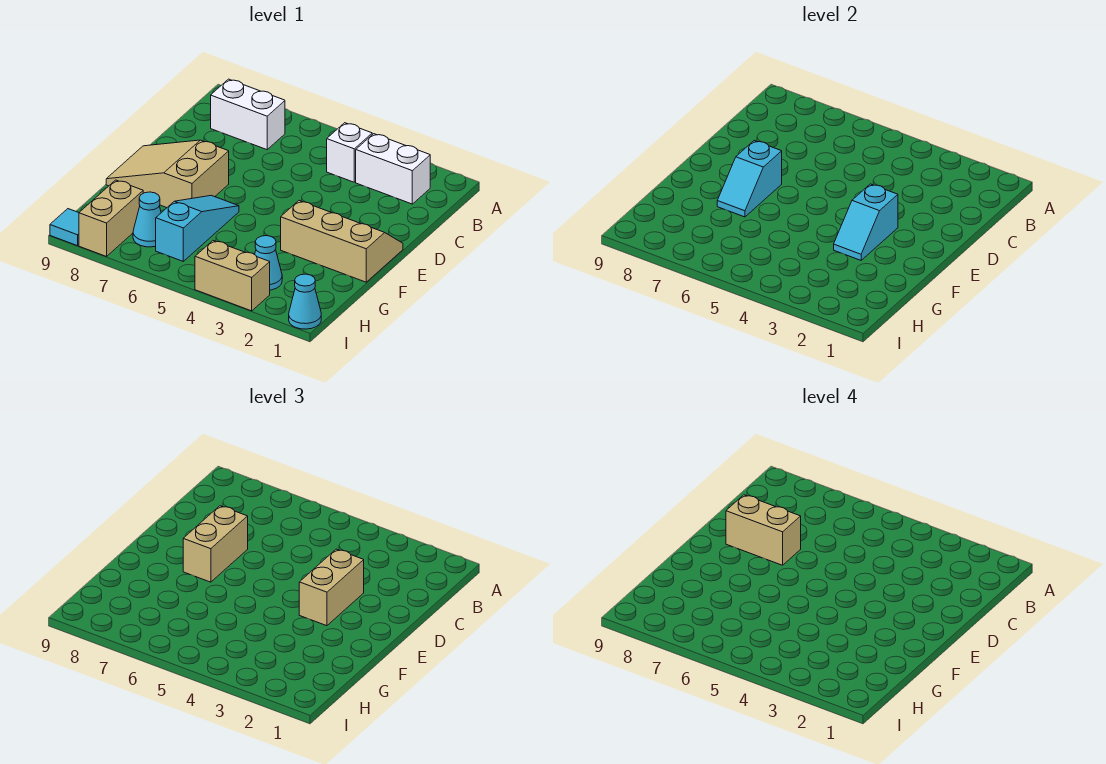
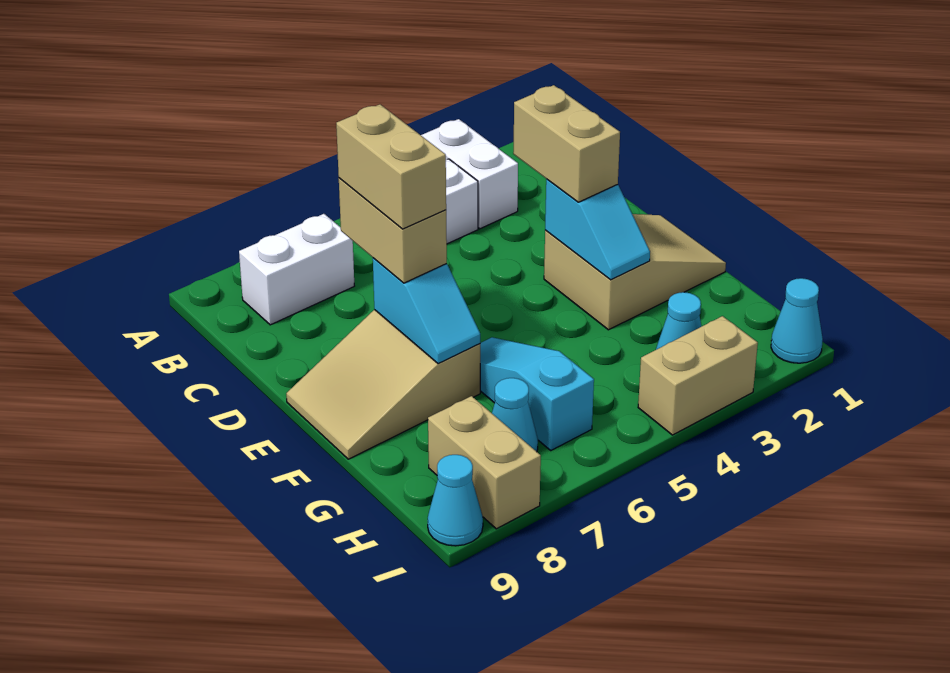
white 1x2 brick [356,134,430,204] -> white 1x2 brick turned to [421,119,518,229]
tan 1x2 brick [726,495,801,565] -> tan 1x2 brick turned to [336,104,446,229]
tan 2x3 slope [281,201,403,282] -> tan 2x3 slope turned to [544,214,726,330]
cyan 1x1 tile [50,209,79,246] -> cyan 1x1 cone [428,455,483,546]

